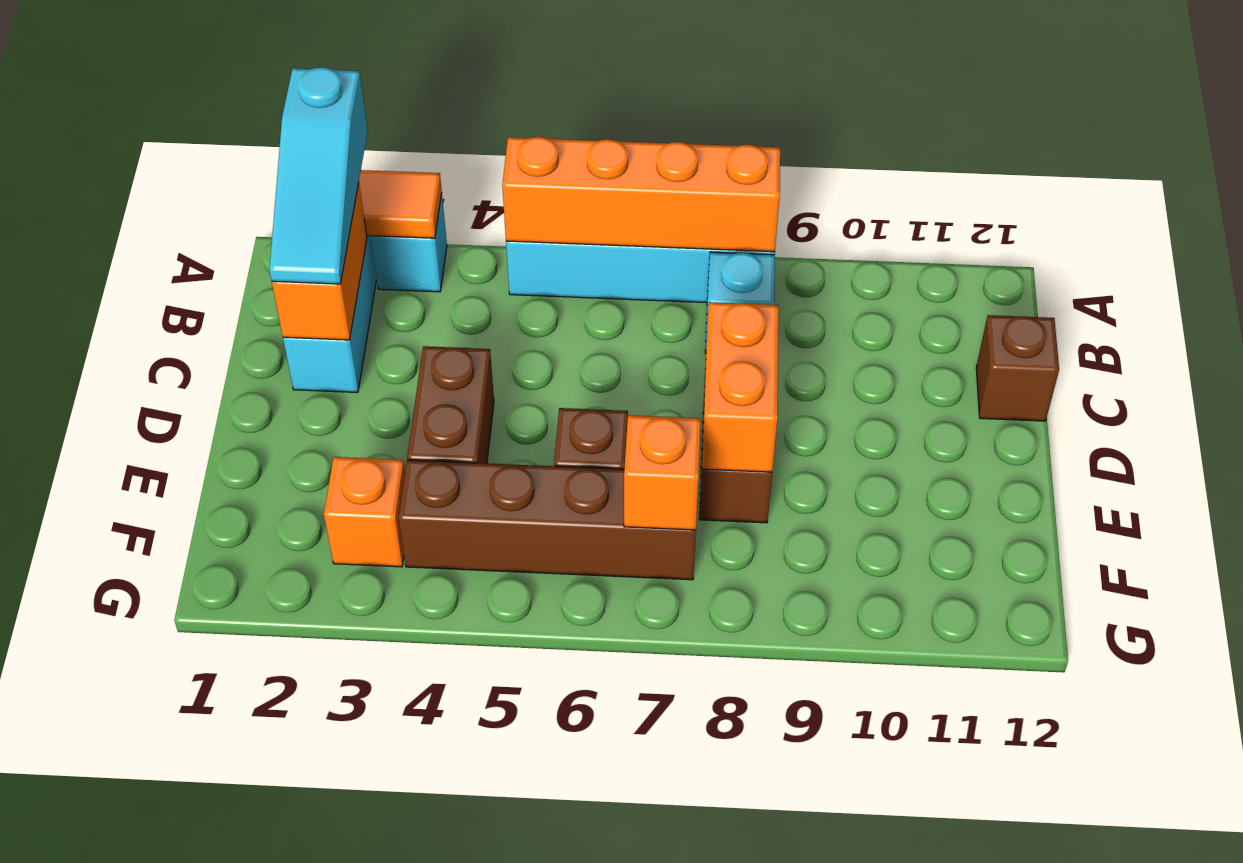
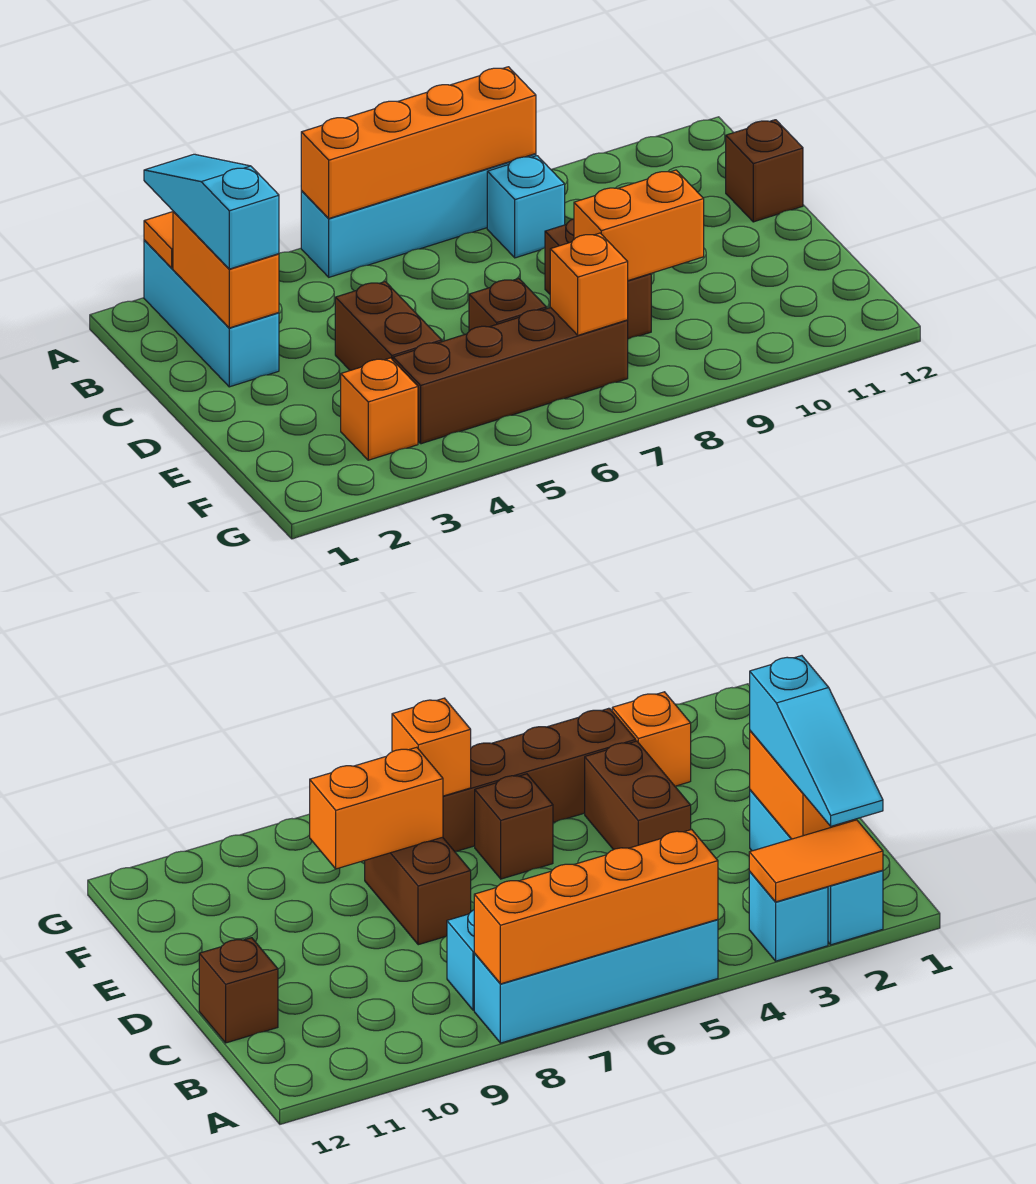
cyan 1x3 slope [269,67,368,284] -> cyan 1x3 slope turned to [144,154,279,269]
orange 1x2 brick [702,302,779,472] -> orange 1x2 brick turned to [574,170,704,281]

